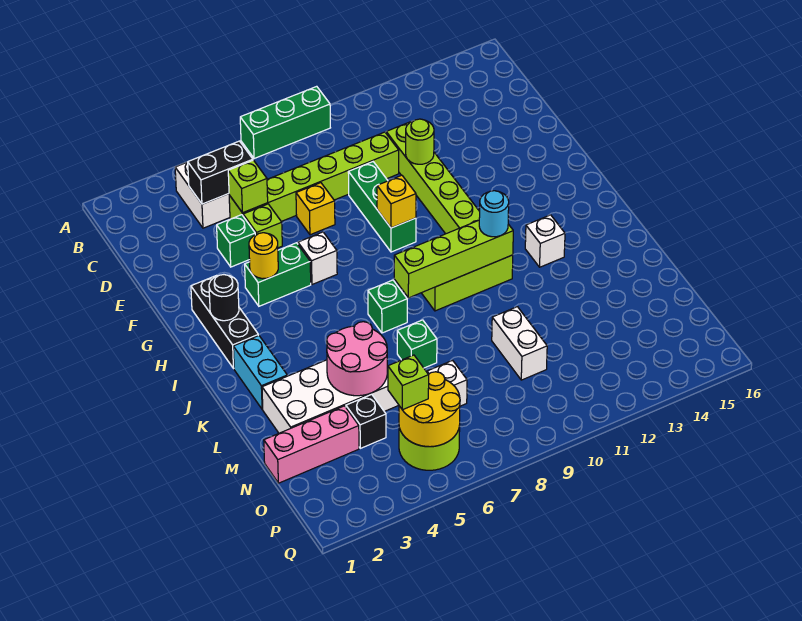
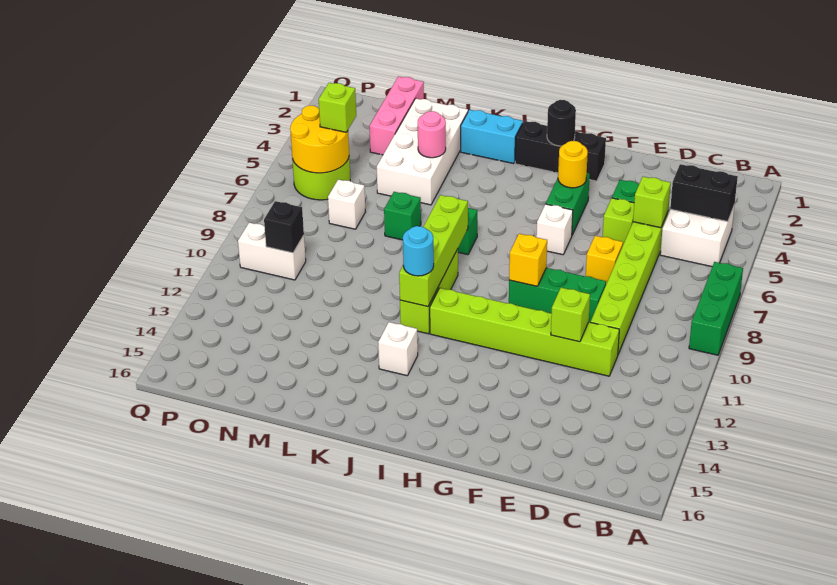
black 1x2 brick [188,141,253,204] -> black 1x2 brick turned to [670,164,738,221]
lime 1x1 round brick [406,119,434,164] -> lime 1x1 brick [551,288,590,342]
pink 2x2 round brick [327,322,387,396] -> pink 1x1 round brick [418,111,446,158]
white 1x2 brick [492,307,547,380] -> white 1x2 brick moved to [238,223,306,280]
black 1x1 brick [346,394,386,448] -> black 1x1 brick moved to [264,201,304,253]

